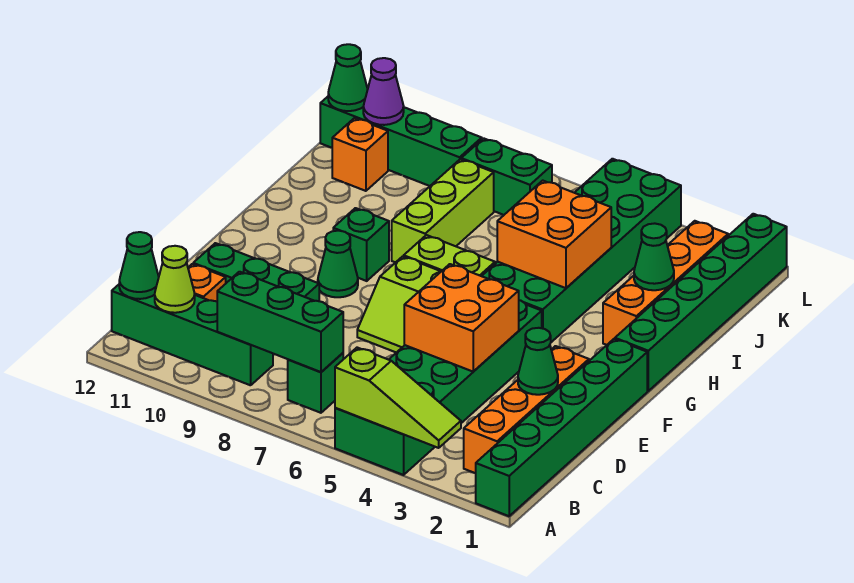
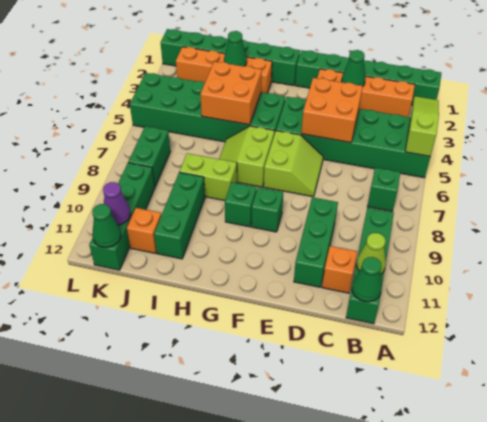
green 1x3 brick [217,272,343,372] -> green 1x3 brick moved to [154,172,205,259]
green 1x1 cone [318,231,358,297] -> green 1x1 brick [251,187,283,232]
lime 1x3 brick [392,159,494,262] -> lime 1x2 brick [179,153,237,201]

